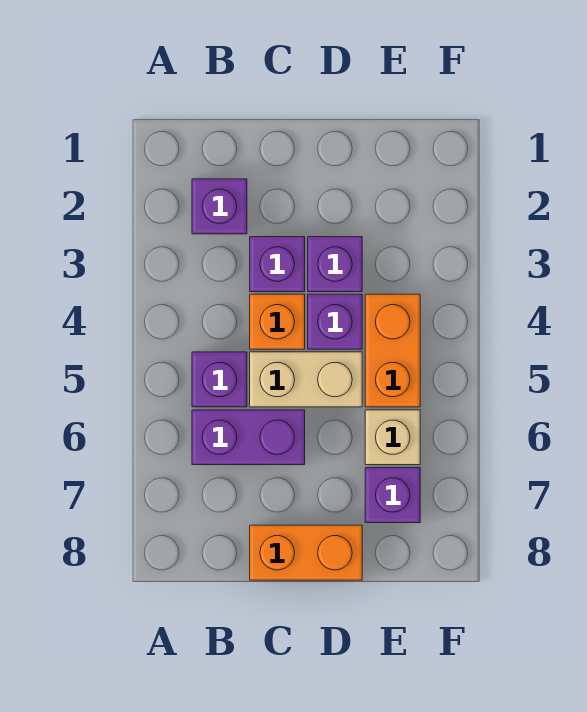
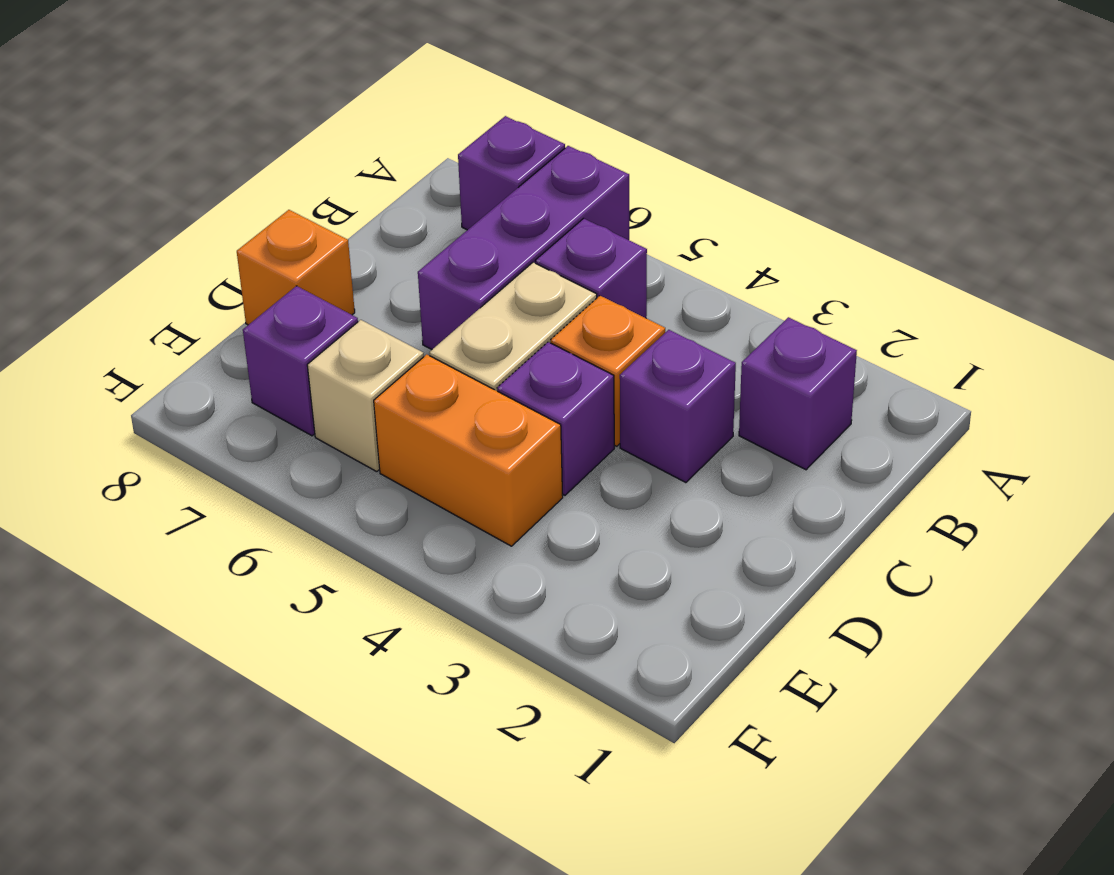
purple 1x2 brick [192,410,305,465] -> purple 1x3 brick [418,146,629,350]
orange 1x2 brick [250,525,362,580] -> orange 1x1 brick [237,210,355,325]
purple 1x1 brick [308,237,362,292] -> purple 1x1 brick moved to [458,116,565,230]

